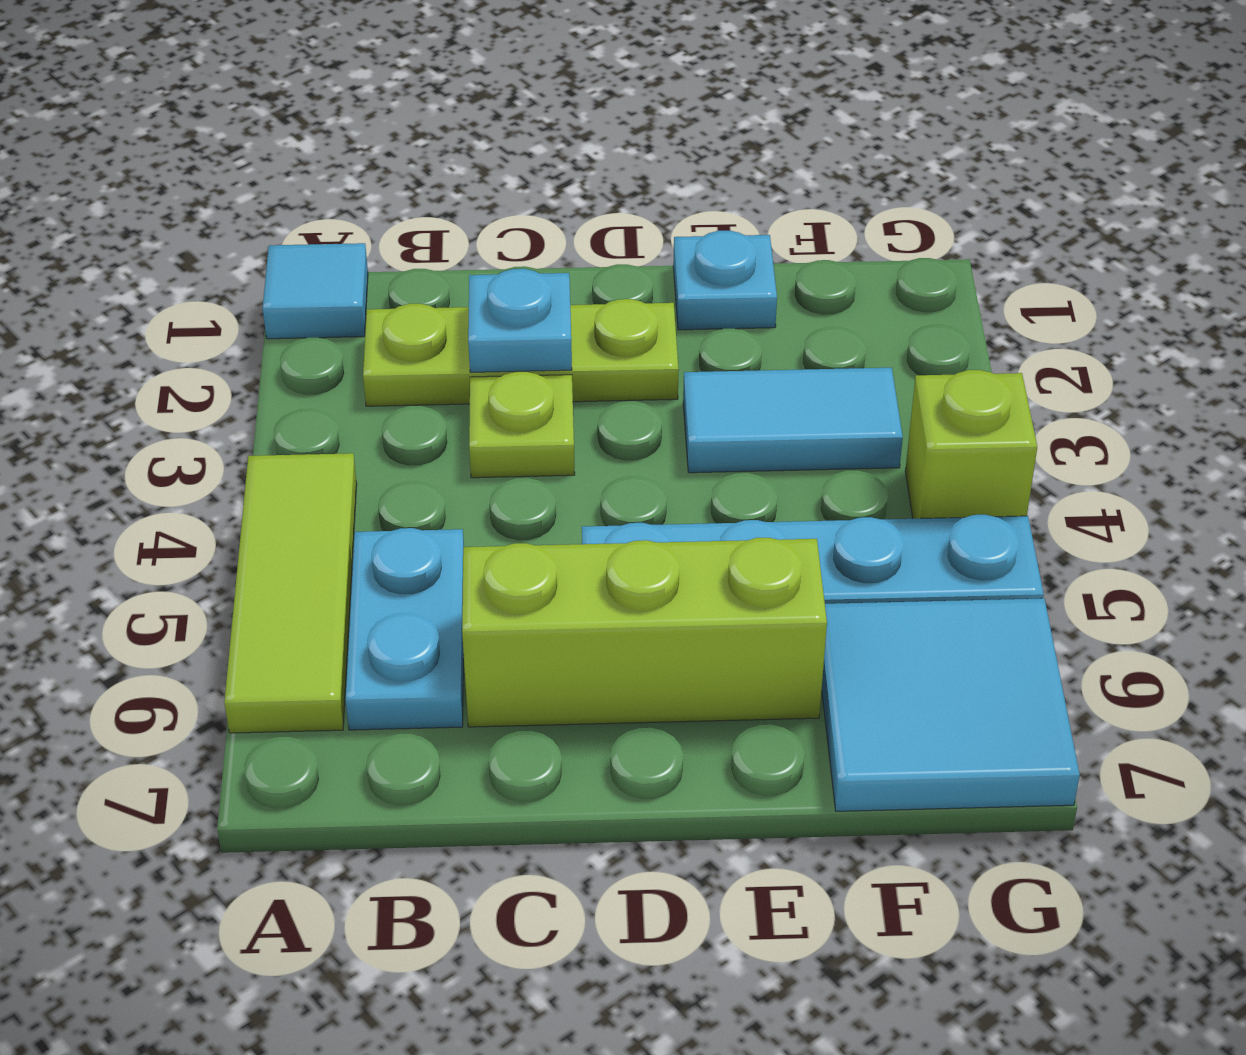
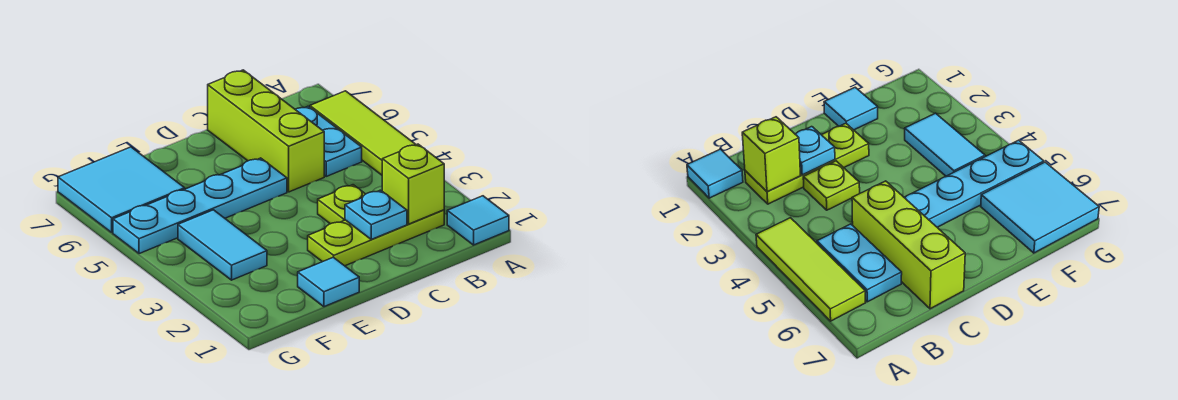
lime 1x3 brick [462,538,827,727] -> lime 1x3 brick turned to [208,70,324,192]
cyan 1x1 plate [673,231,777,330] -> cyan 1x1 tile [298,257,359,307]
cyan 1x2 tile [683,368,903,473] -> cyan 1x2 tile turned to [178,210,267,280]
lime 1x1 brick [905,370,1037,519] -> lime 1x1 brick moved to [382,144,444,224]

